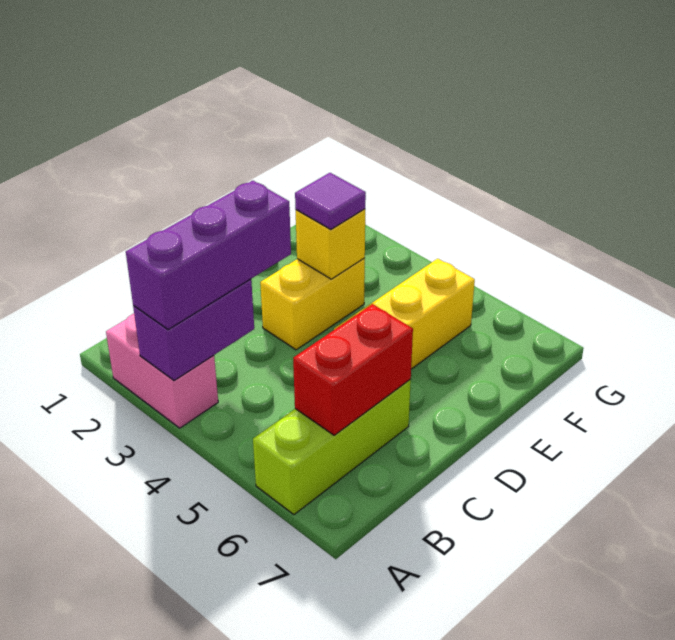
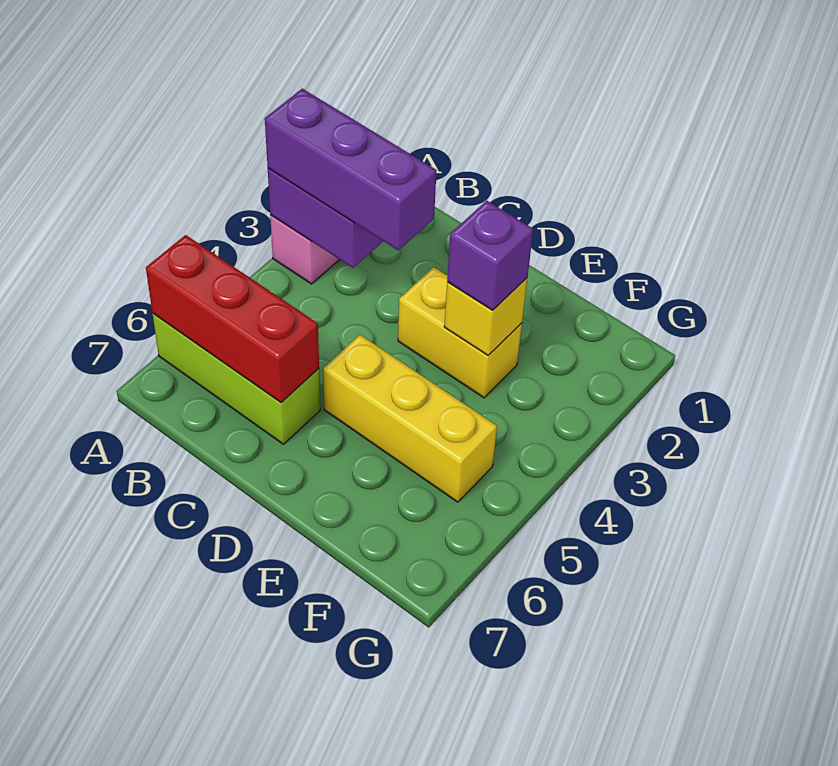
red 1x2 brick [293,304,413,435] -> red 1x3 brick [146,235,319,402]
purple 1x1 tile [295,173,366,230] -> purple 1x1 brick [447,201,533,310]

